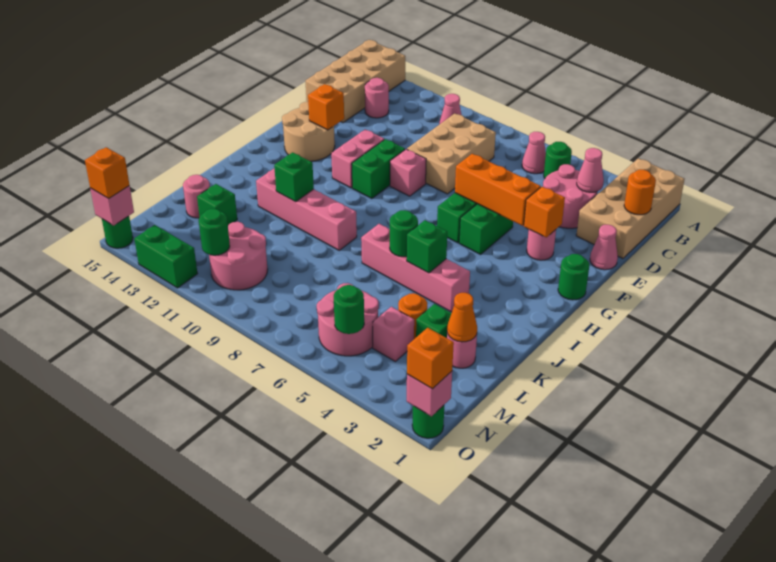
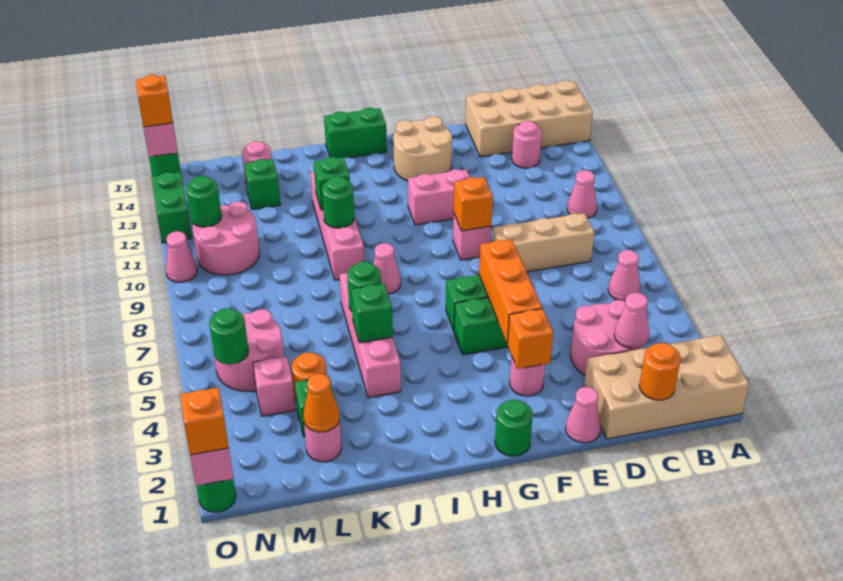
green 1x1 round brick [544,142,572,178] -> green 1x1 round brick moved to [322,177,354,228]
tan 2x3 brick [407,114,496,194] -> tan 1x3 brick [493,213,595,272]
green 1x2 brick [352,139,405,199] -> green 1x2 brick moved to [324,108,387,158]
orange 1x1 brick [308,84,344,130] -> orange 1x1 brick moved to [454,177,493,231]
none -> pink 1x1 cone [373,243,401,294]
none -> pink 1x1 cone [166,231,197,282]

